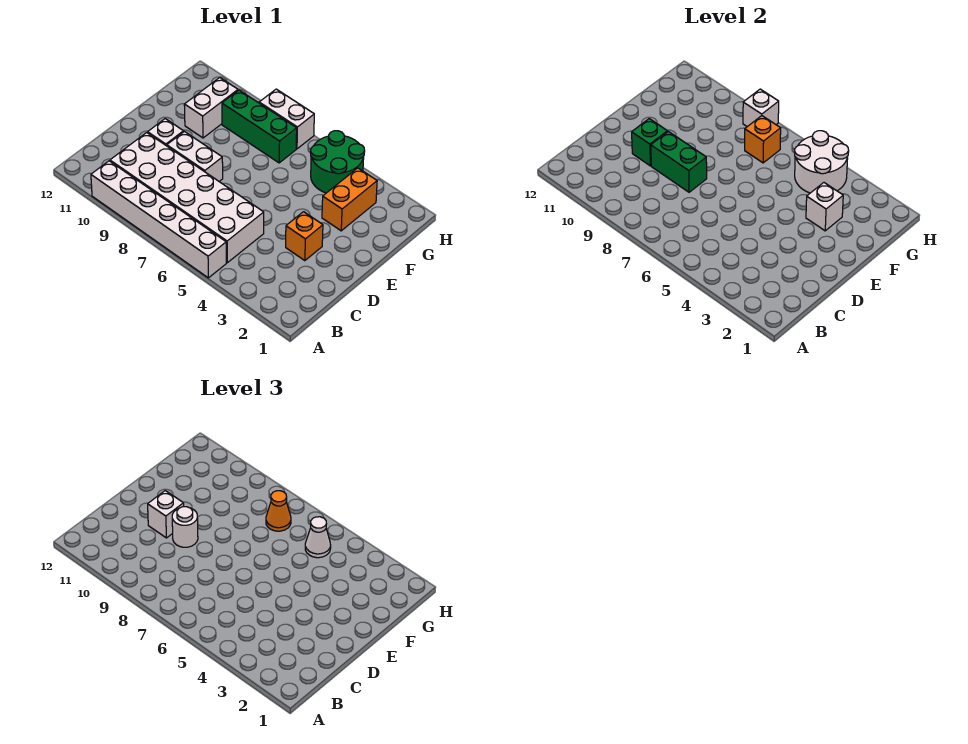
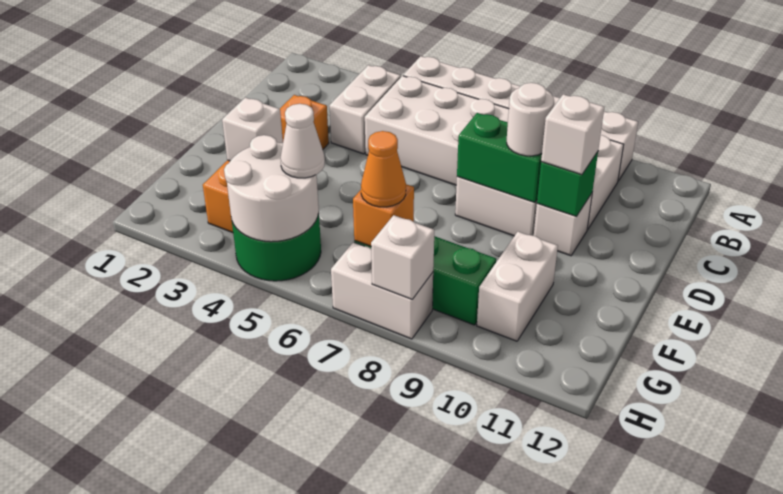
none -> white 1x2 brick [329,65,401,154]

